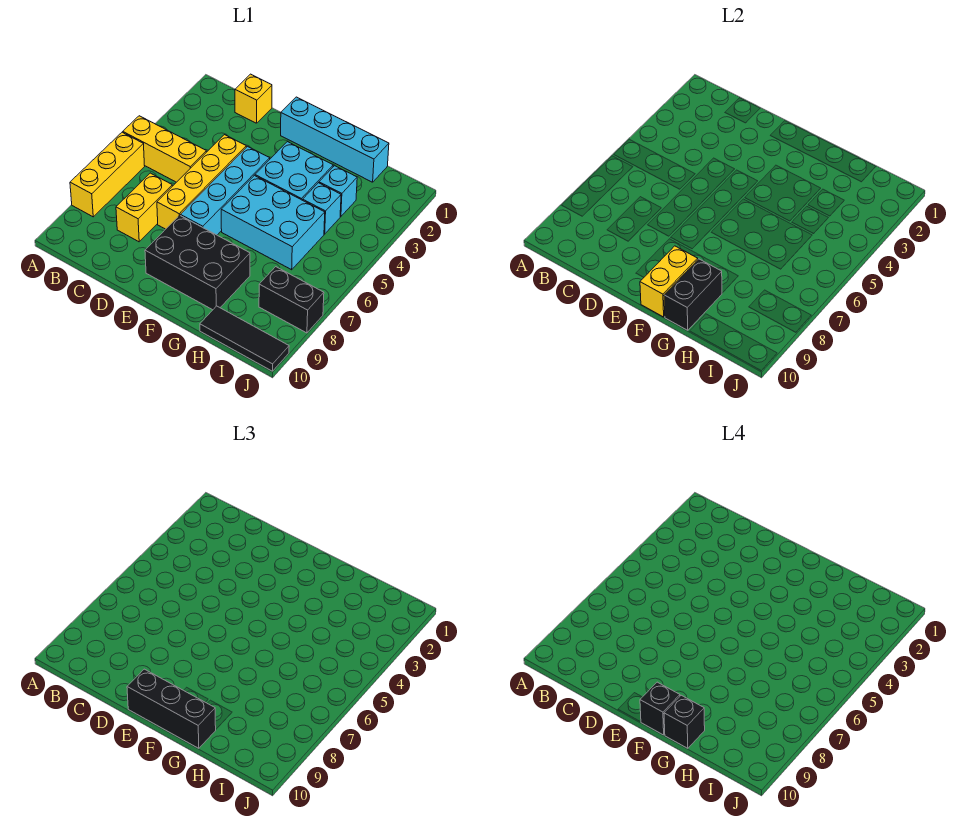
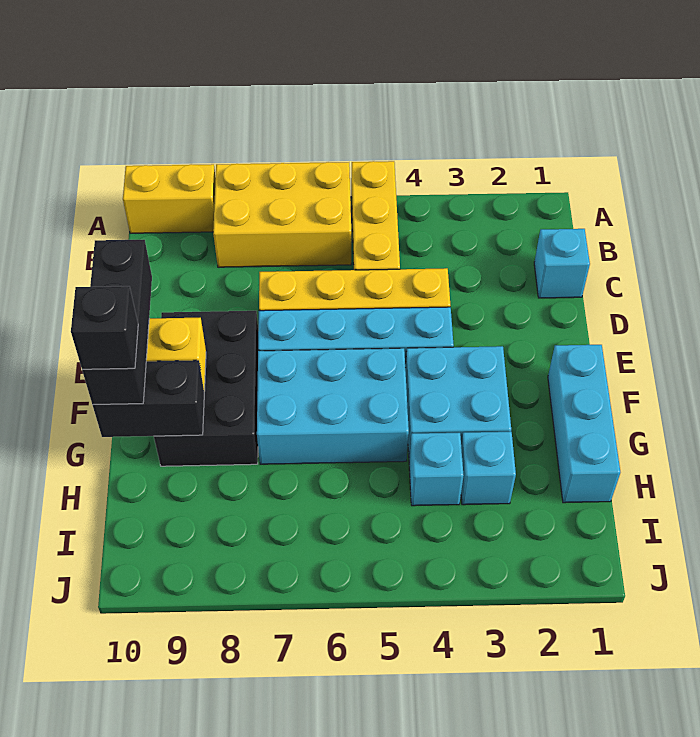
yellow 1x3 brick [70,132,145,217] -> yellow 2x3 brick [213,162,351,267]
yellow 1x1 brick [235,74,272,123] -> cyan 1x1 brick [534,229,590,298]
yellow 1x2 brick [116,173,172,242] -> yellow 1x2 brick moved to [123,164,216,233]
cyan 1x4 brick [281,97,389,182] -> cyan 1x3 brick [548,345,620,503]
cyan 2x3 brick [221,175,325,270] -> cyan 2x3 brick turned to [257,348,409,464]
black 1x1 brick [640,682,680,735] -> none
black 1x3 tile [200,306,289,371] -> none
black 1x2 brick [259,267,324,333] -> none

